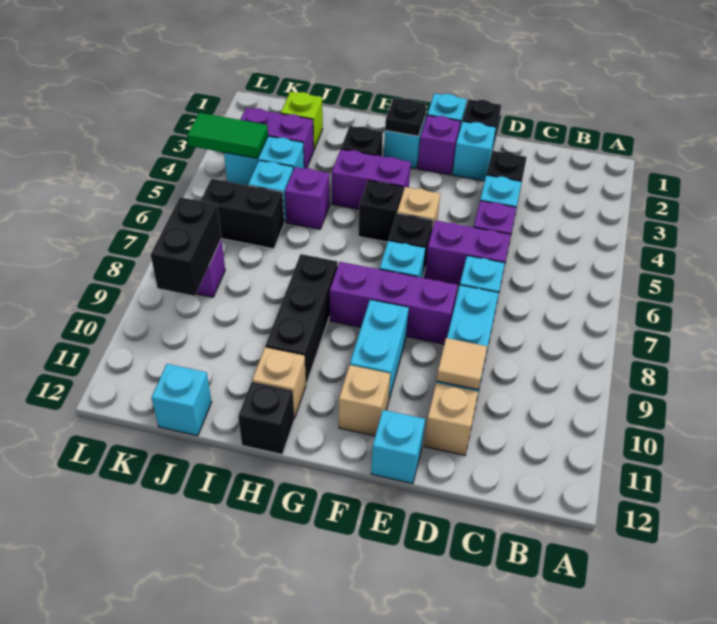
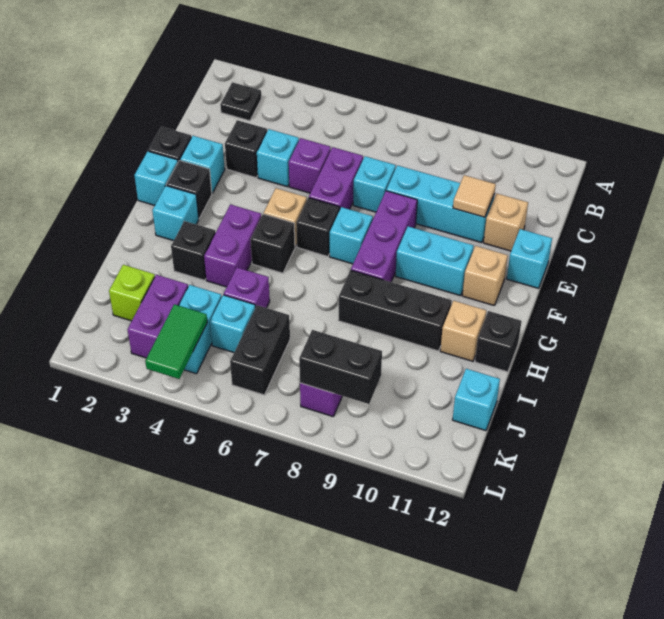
purple 1x1 brick [418,115,461,175] -> black 1x1 brick [166,160,212,218]
black 1x1 plate [385,98,426,136] -> black 1x1 plate moved to [220,82,261,121]

